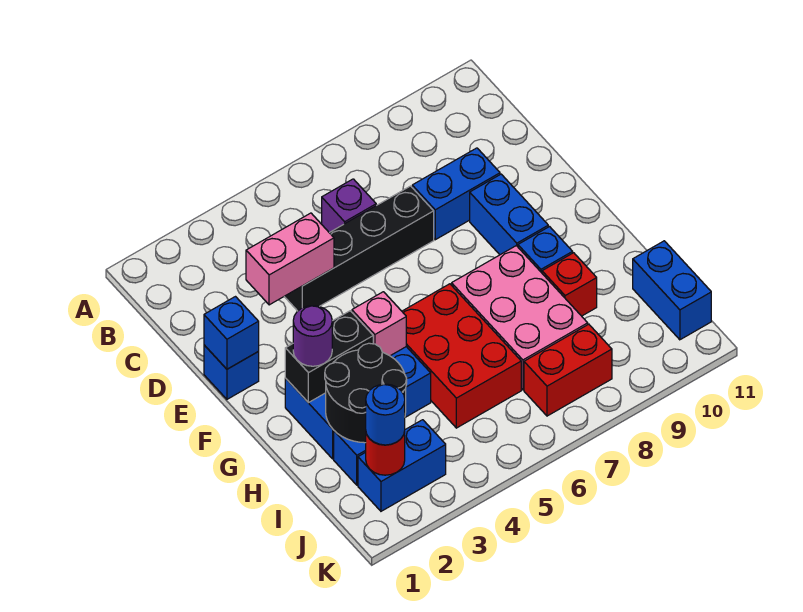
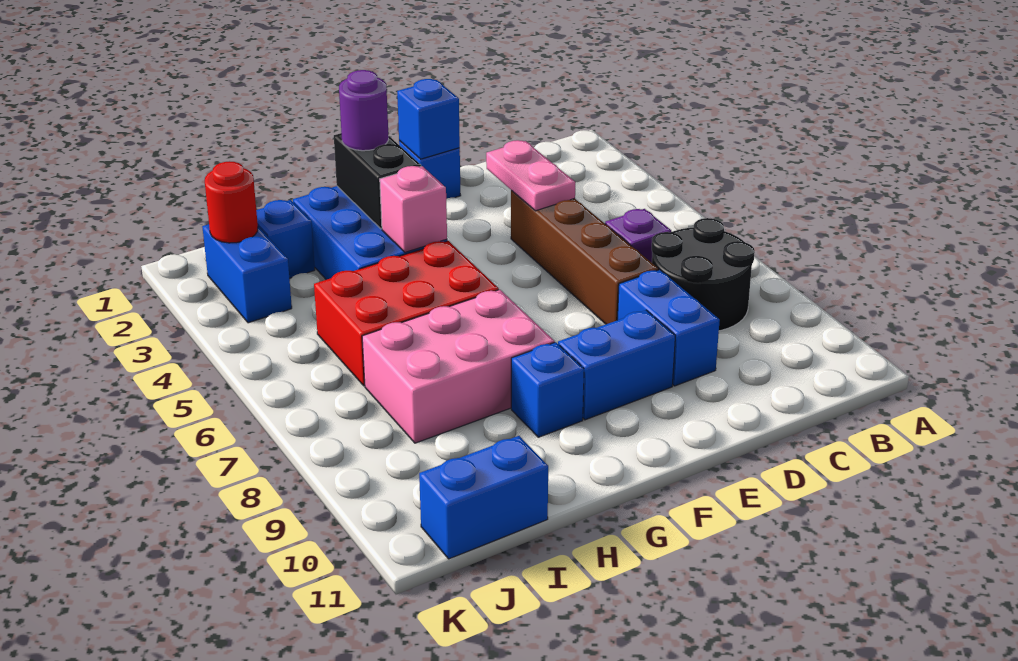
pink 1x2 brick [246,213,334,305] -> pink 1x2 plate [486,140,575,211]
black 1x4 brick [284,186,434,311] -> brown 1x4 brick [511,191,659,324]
black 2x2 round brick [325,343,407,443] -> black 2x2 round brick moved to [652,218,755,331]
red 1x1 brick [542,253,597,316] -> none
blue 1x1 round brick [365,384,405,445] -> none
red 1x2 brick [524,324,612,416] -> none

